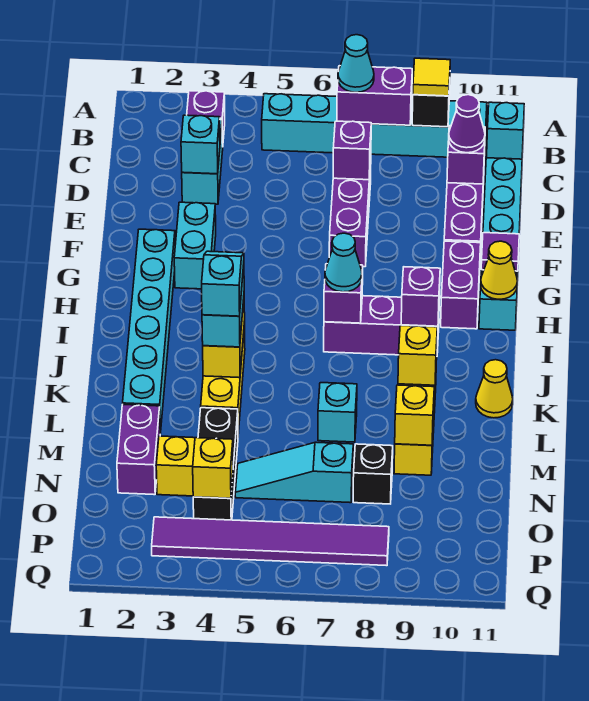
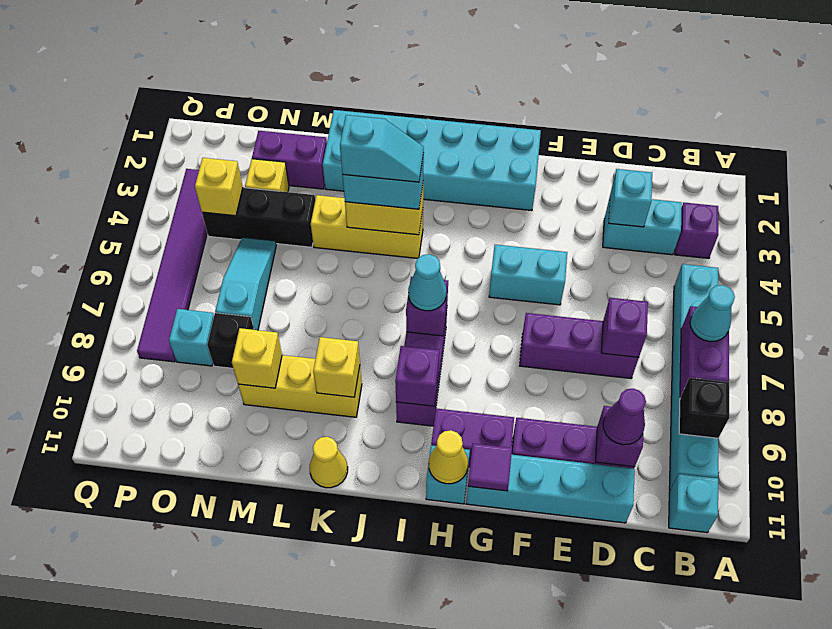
yellow 1x1 tile [413,58,450,96] -> none
cyan 1x2 brick [174,202,216,289] -> cyan 1x2 brick moved to [489,245,567,305]
cyan 1x6 brick [123,229,175,434] -> cyan 2x6 brick [323,110,541,211]
cyan 1x1 brick [318,383,357,442] -> cyan 1x1 brick moved to [169,309,214,366]

